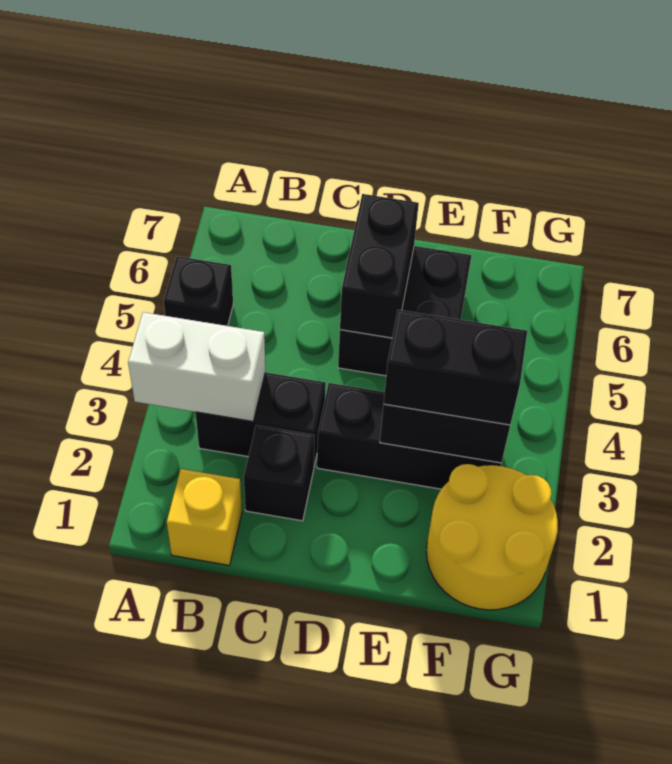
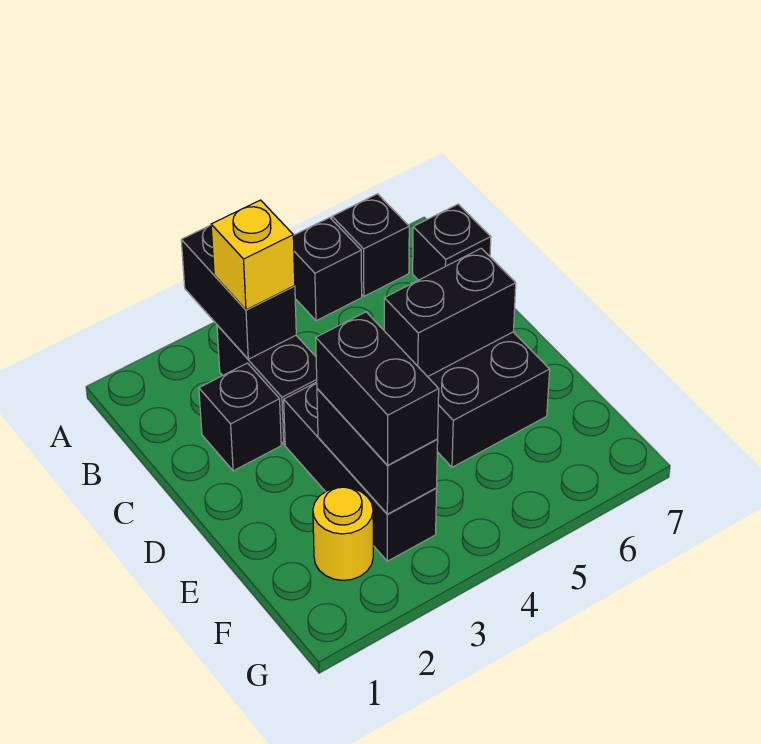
white 1x2 brick [128,312,265,422] -> black 1x2 brick [181,225,296,359]
none -> black 1x1 brick [332,194,409,296]
yellow 1x1 brick [167,469,242,565] -> yellow 1x1 brick moved to [211,200,295,310]
none -> black 1x1 brick [413,204,491,280]
yellow 2x2 round brick [426,464,558,610] -> yellow 1x1 round brick [313,487,373,580]

